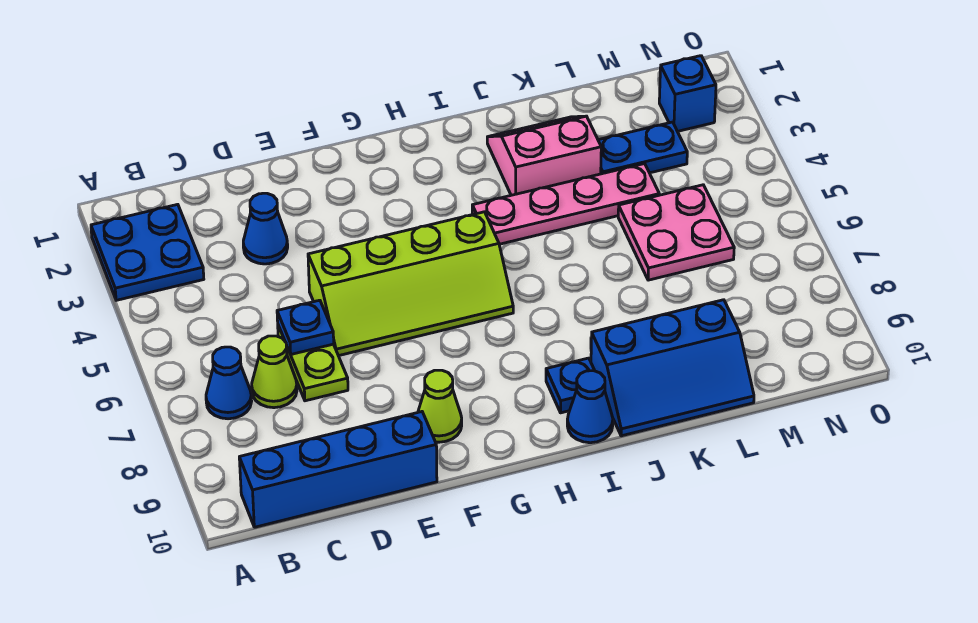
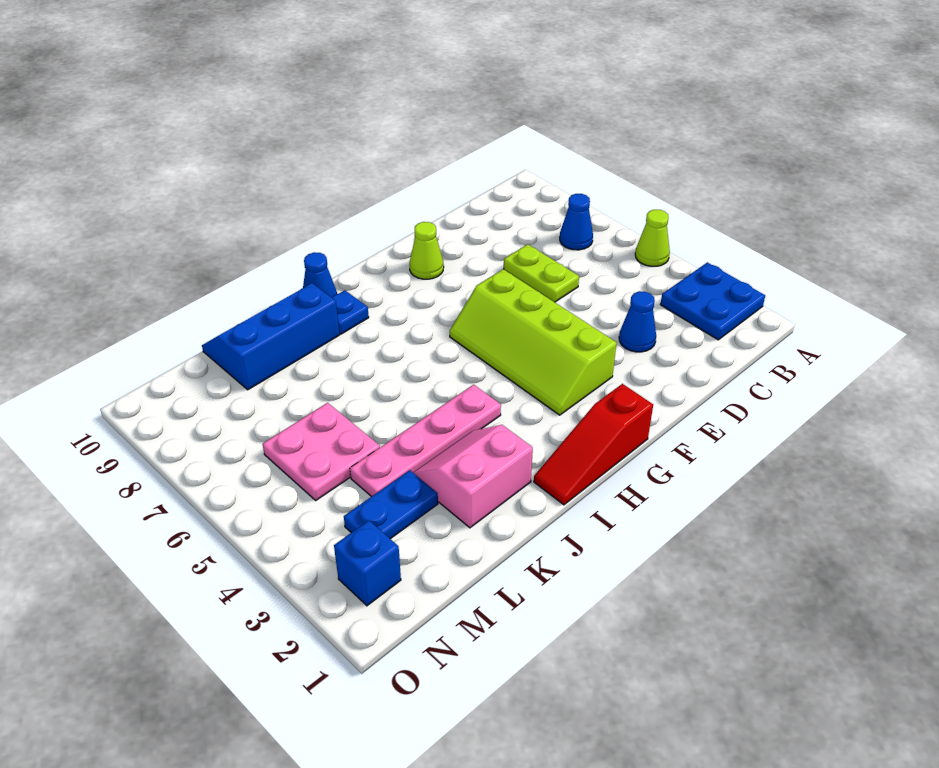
blue 1x4 brick [239,412,437,527] -> none
lime 1x1 cone [252,336,297,408] -> lime 1x1 cone moved to [635,210,670,266]
blue 1x1 plate [277,300,334,354] -> none
lime 2x4 slope [308,212,513,356] -> lime 2x4 slope turned to [450,269,617,415]
none -> red 1x3 slope [534,384,653,505]
pink 2x2 slope [487,116,601,195] -> pink 2x2 slope turned to [413,425,533,528]

